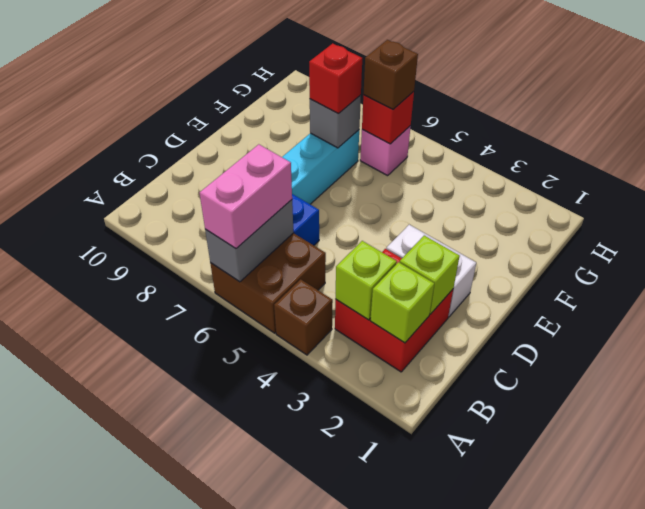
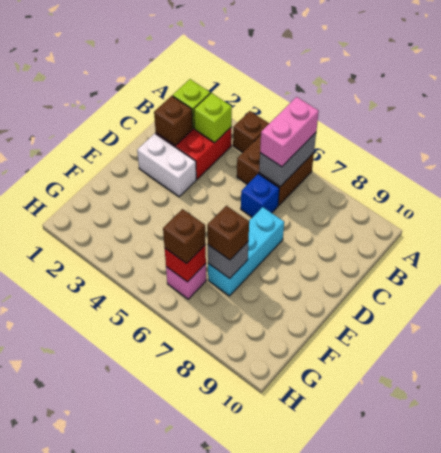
lime 1x1 brick [400,236,460,314] -> brown 1x1 brick [154,96,193,146]
red 1x1 brick [309,43,362,114] -> brown 1x1 brick [207,206,249,260]

